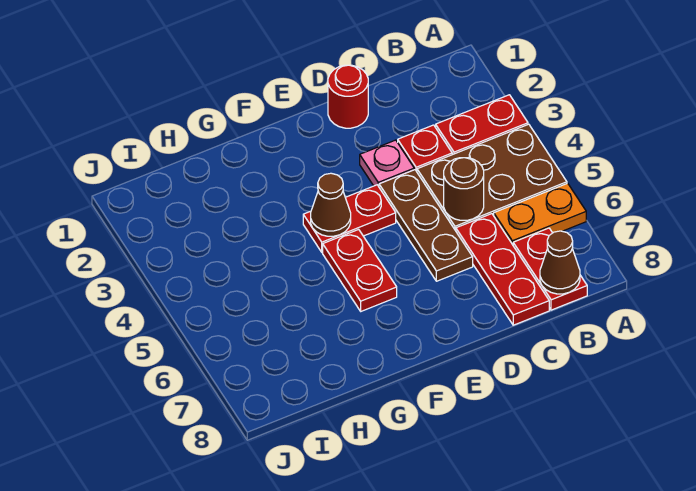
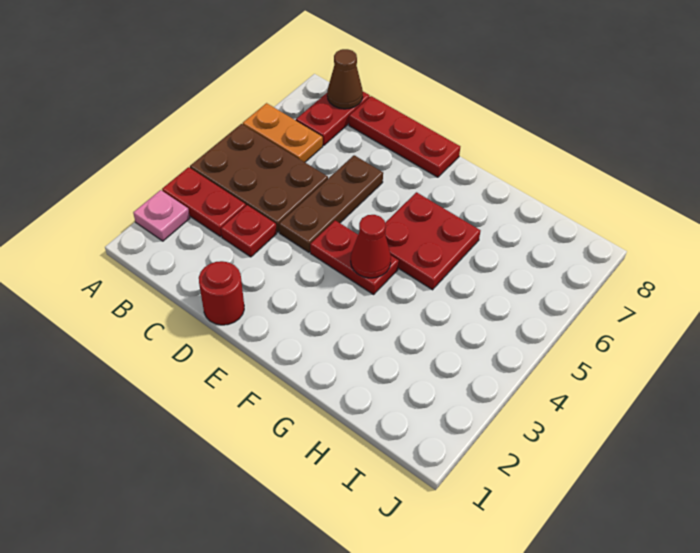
brown 1x1 round brick [444,158,484,220] -> none
red 1x3 plate [456,214,549,325] -> red 1x3 plate turned to [349,96,460,177]
pink 1x1 plate [360,140,414,186] -> pink 1x1 plate moved to [133,190,190,241]
brown 1x1 cone [311,173,351,236] -> red 1x1 cone [351,215,391,278]
red 1x2 plate [323,229,397,311] -> red 2x2 plate [385,192,481,290]

